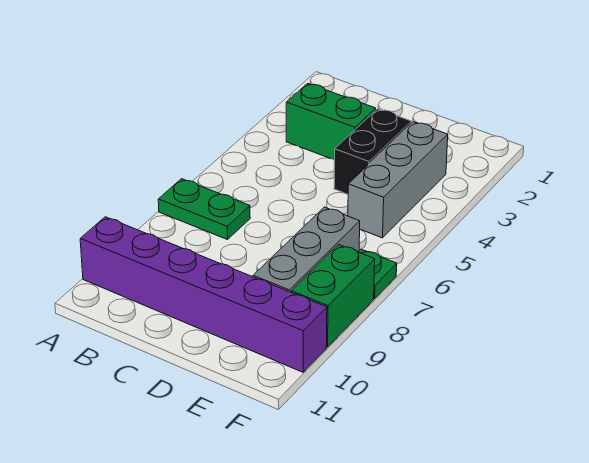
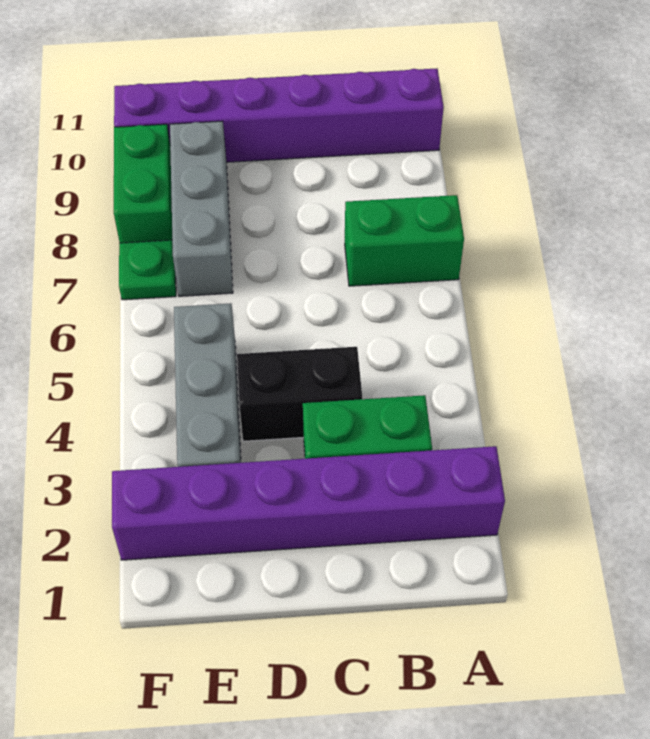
none -> purple 1x6 brick [112,446,505,560]
green 1x2 plate [158,179,250,240] -> green 1x2 brick [345,195,464,286]
black 1x2 brick [334,109,412,194] -> black 1x2 brick turned to [237,347,362,441]

